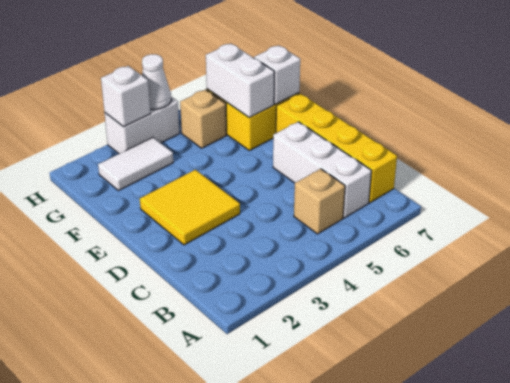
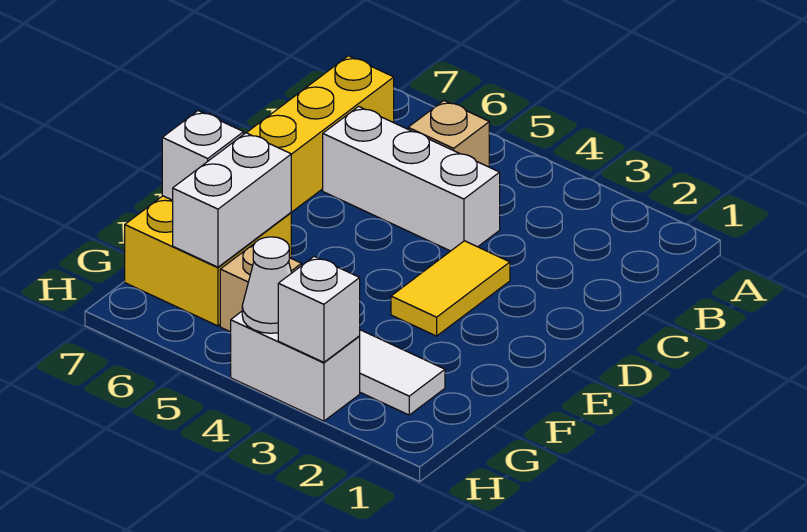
white 1x3 brick [273,122,371,218] -> white 1x3 brick turned to [323,107,500,251]
yellow 2x2 tile [140,170,240,245] -> yellow 1x2 tile [391,241,510,336]

